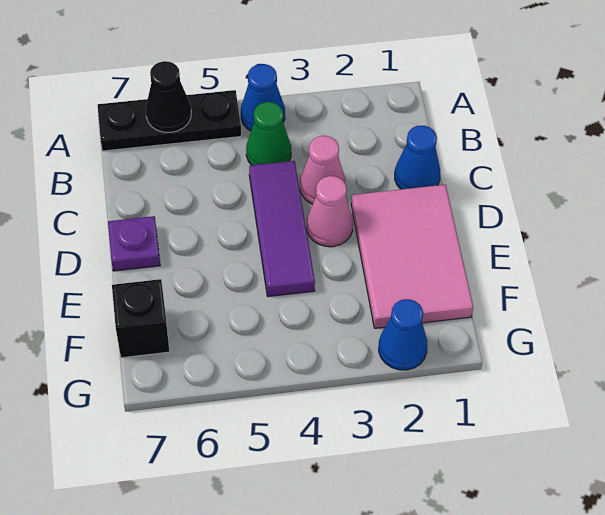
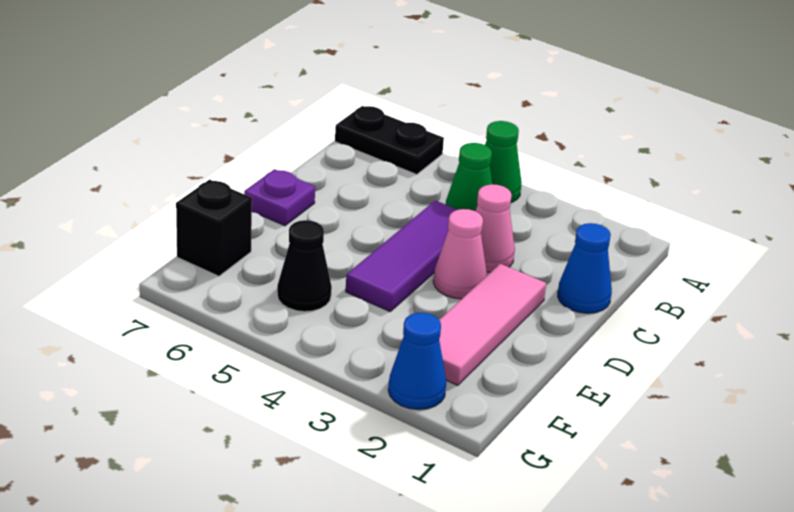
blue 1x1 cone [241,64,285,131] -> green 1x1 cone [485,121,522,203]
black 1x3 plate [98,90,241,151] -> black 1x2 plate [335,106,444,175]
black 1x1 cone [146,61,191,132] -> black 1x1 cone moved to [277,220,332,312]
pink 2x3 tile [351,185,473,328] -> pink 1x3 tile [439,264,546,385]

